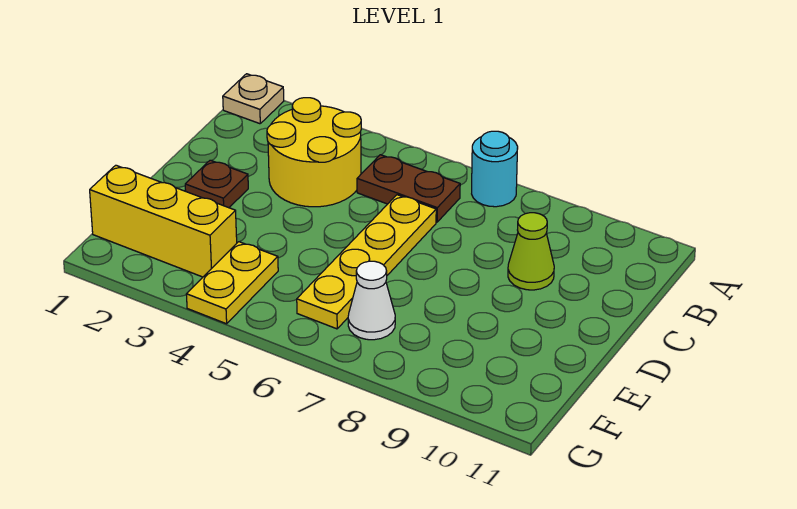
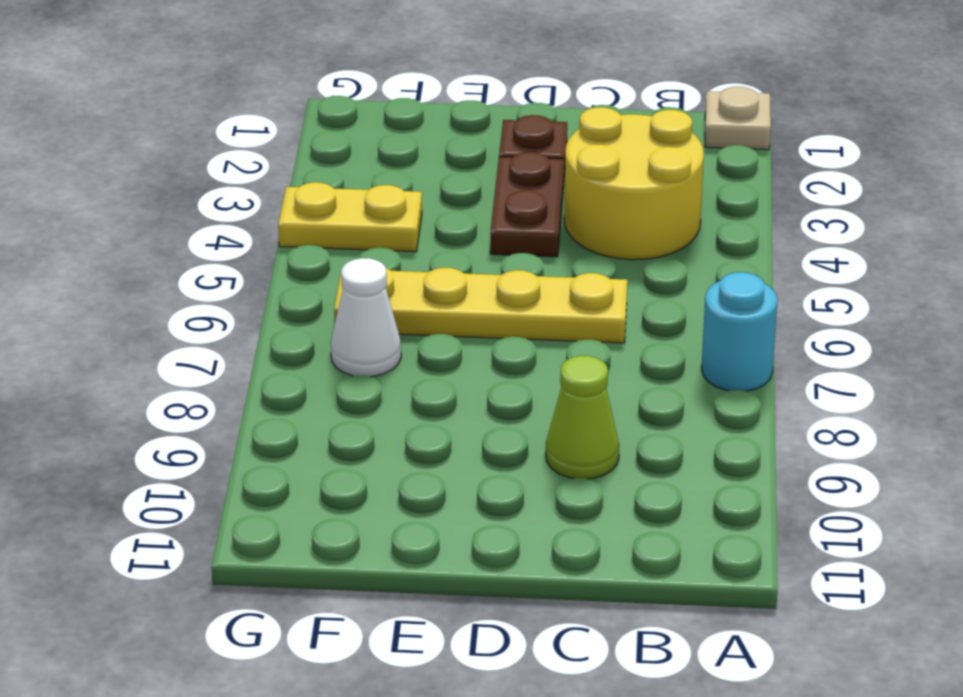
brown 1x2 plate [357,155,460,222] -> brown 1x2 plate moved to [490,152,564,257]
yellow 1x3 brick [90,165,237,277] -> none

